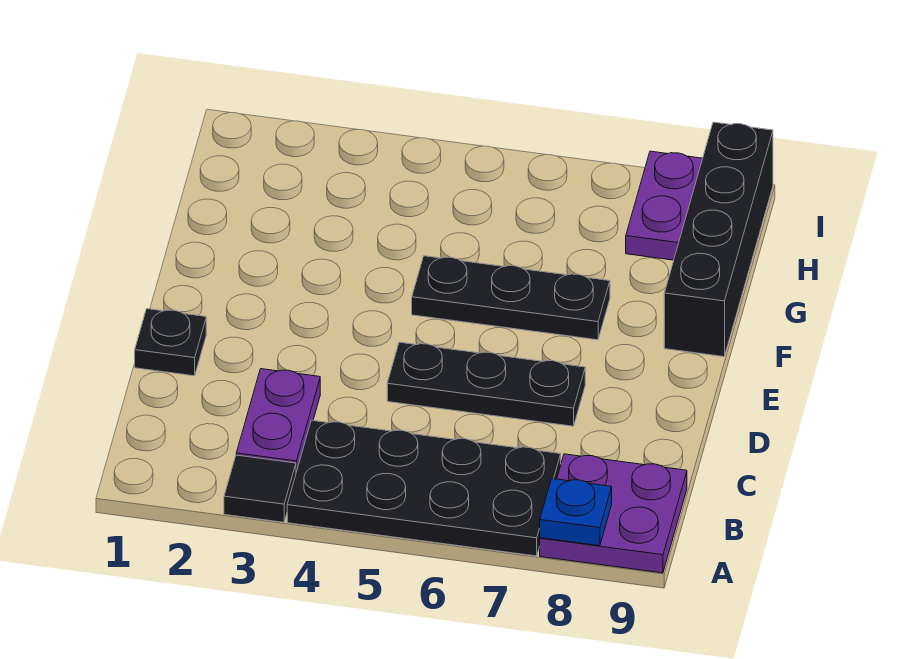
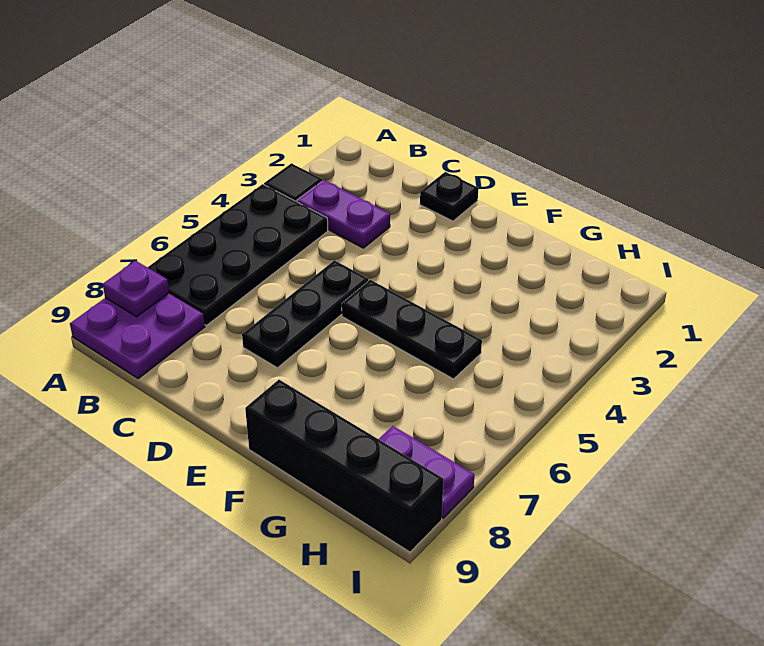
blue 1x1 plate [540,479,612,546] -> purple 1x1 plate [103,261,169,317]
black 1x3 plate [412,256,610,340] -> black 1x3 plate turned to [342,280,482,379]

